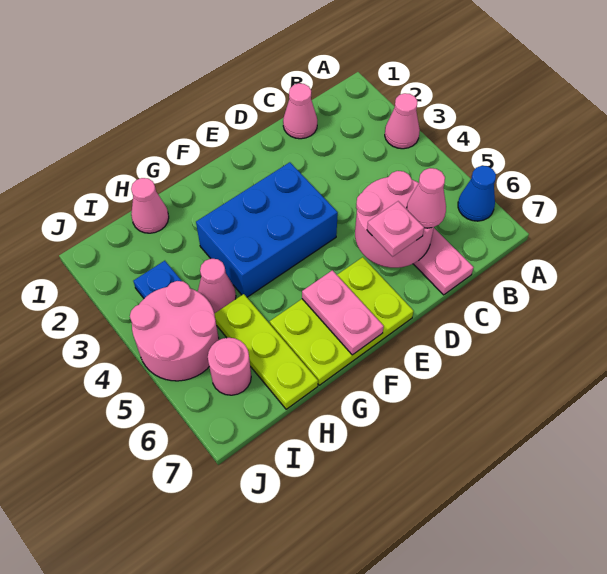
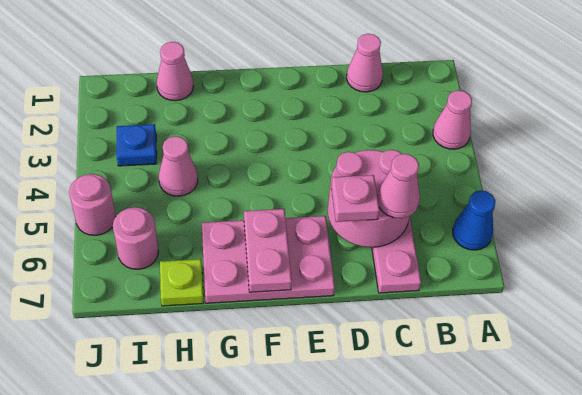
blue 2x3 brick [196,162,338,297] -> none
lime 2x3 plate [270,257,414,385] -> pink 2x3 plate [202,216,335,303]
lime 1x3 plate [214,294,318,409] -> lime 1x1 plate [160,259,204,306]
pink 2x2 round brick [130,281,219,381] -> pink 1x1 round brick [69,174,116,235]

